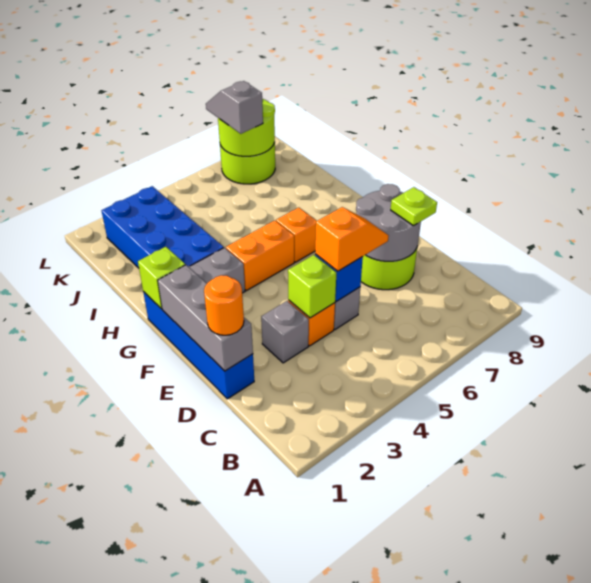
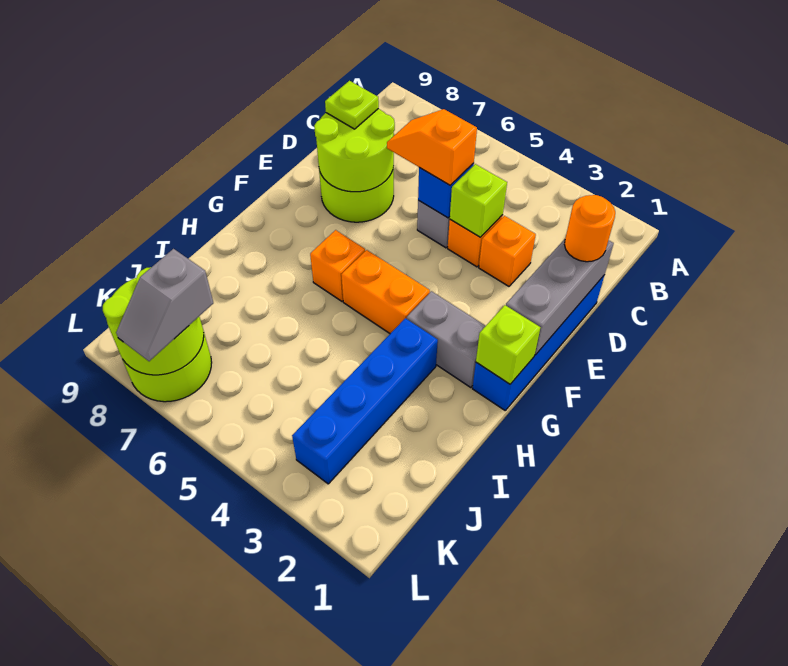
grey 1x1 brick [261,301,309,363] -> orange 1x1 brick [479,216,536,286]
grey 2x2 round brick [356,184,421,261] -> lime 2x2 round brick [314,109,395,192]
blue 2x4 brick [102,186,224,268] -> blue 1x4 brick [292,318,438,484]

